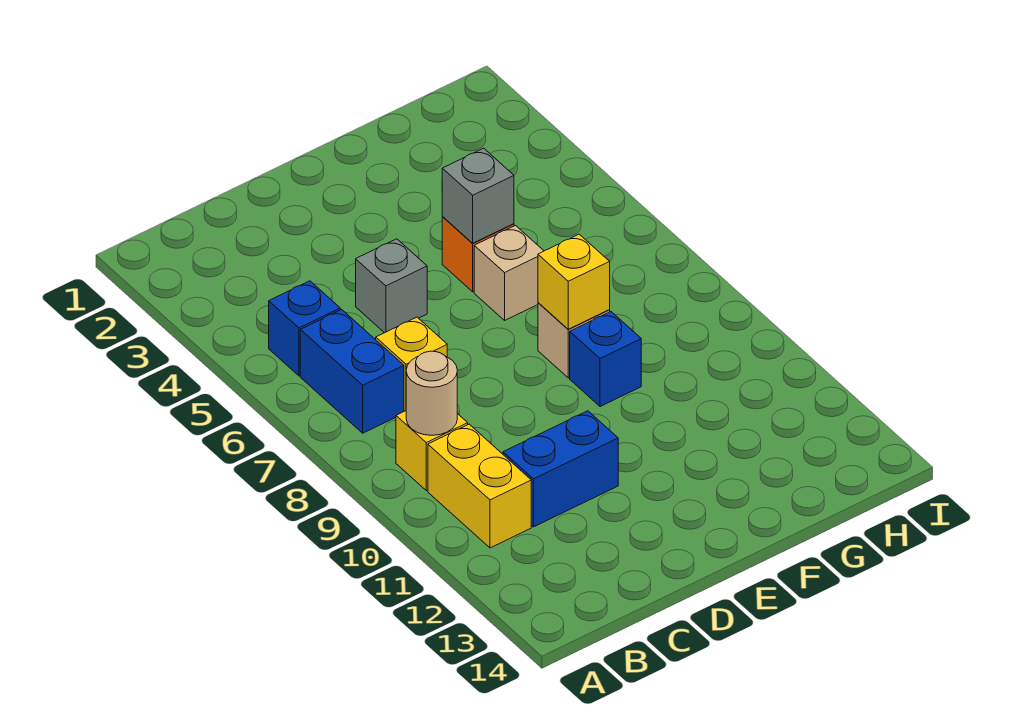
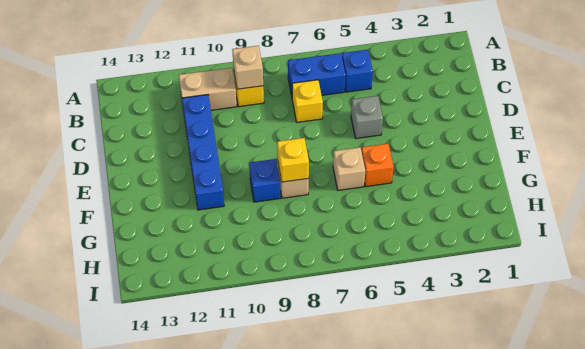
tan 1x1 round brick [406,351,457,435] -> tan 1x1 brick [232,46,263,89]
yellow 1x2 brick [428,424,531,548] -> tan 1x2 brick [179,68,237,110]
blue 1x2 brick [503,411,618,527] -> blue 1x4 brick [182,95,224,210]
grey 1x1 brick [442,148,514,243] -> none

